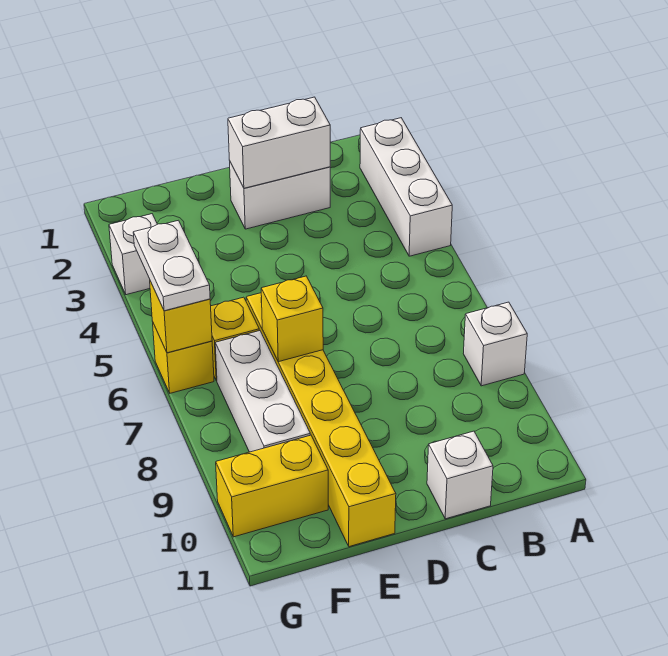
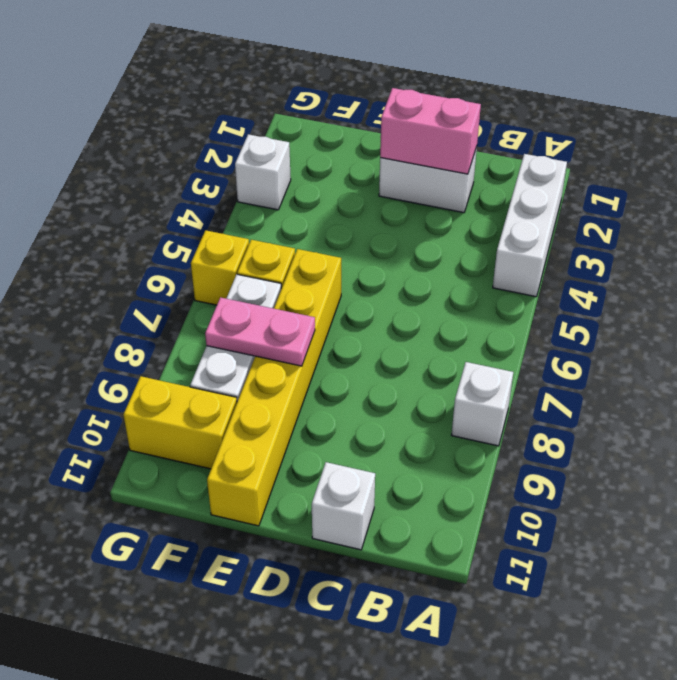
white 1x2 brick [228,97,330,188] -> pink 1x2 brick [380,88,481,174]
yellow 1x1 brick [261,276,323,362] -> none
none -> pink 1x2 plate [205,297,315,366]
white 1x2 plate [133,220,210,311] -> none
yellow 1x1 brick [150,281,212,353] -> none

